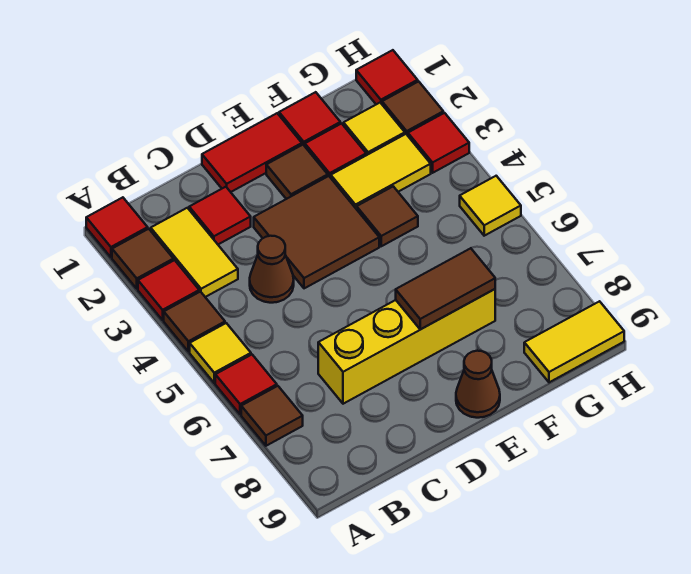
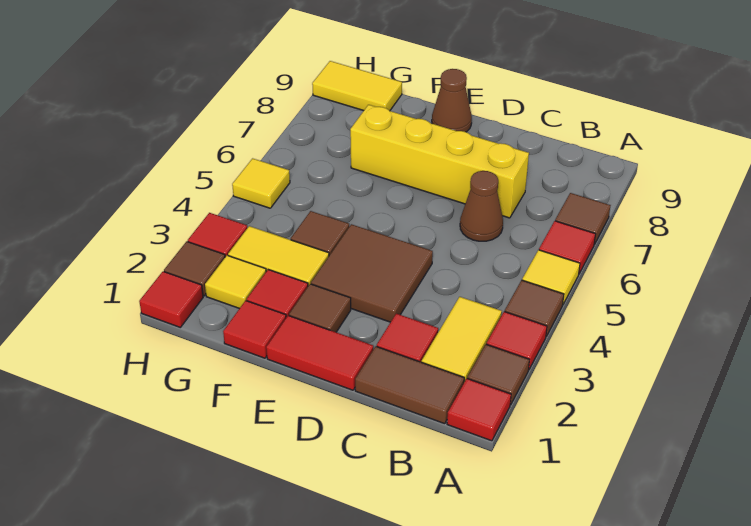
brown 1x1 cone [250,236,294,303] -> brown 1x1 cone moved to [460,171,503,241]
brown 1x2 tile [396,248,495,329] -> brown 1x2 tile moved to [355,346,464,424]

